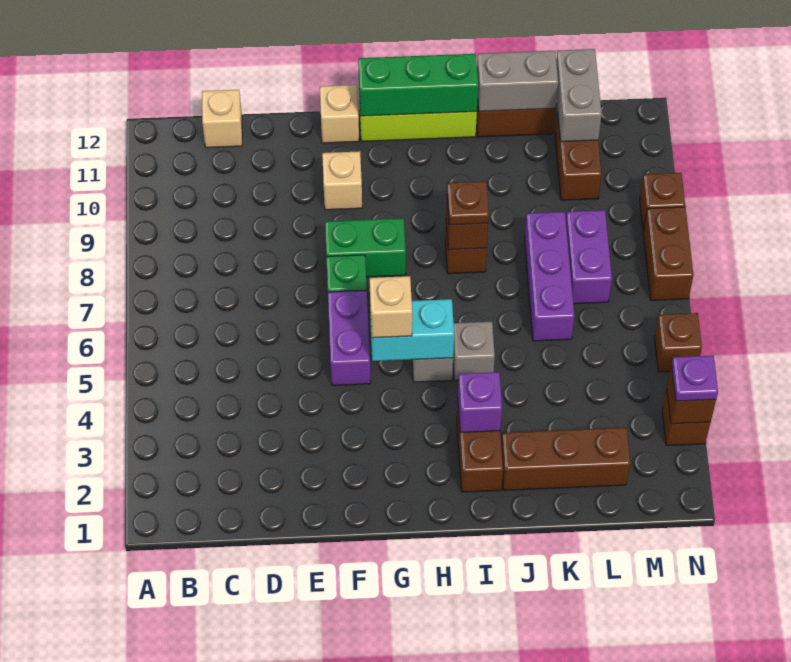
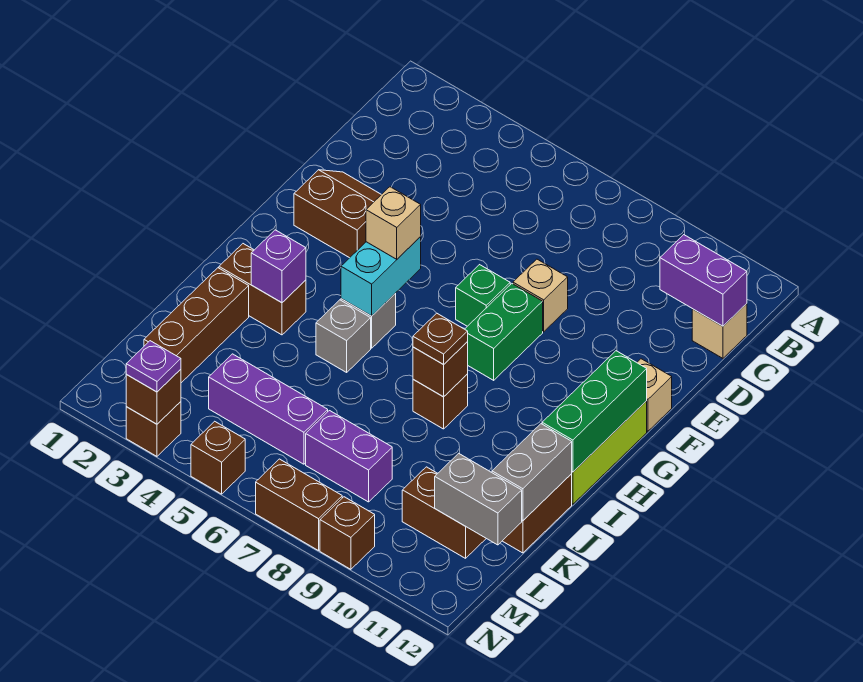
none -> brown 2x2 slope [294,170,381,258]
purple 1x2 brick [328,290,371,385] -> purple 1x2 brick moved to [660,235,747,326]
tan 1x1 brick [322,151,362,210] -> tan 1x1 brick moved to [513,259,568,332]
purple 1x3 brick [525,212,574,341] -> purple 1x3 brick moved to [209,354,328,464]

